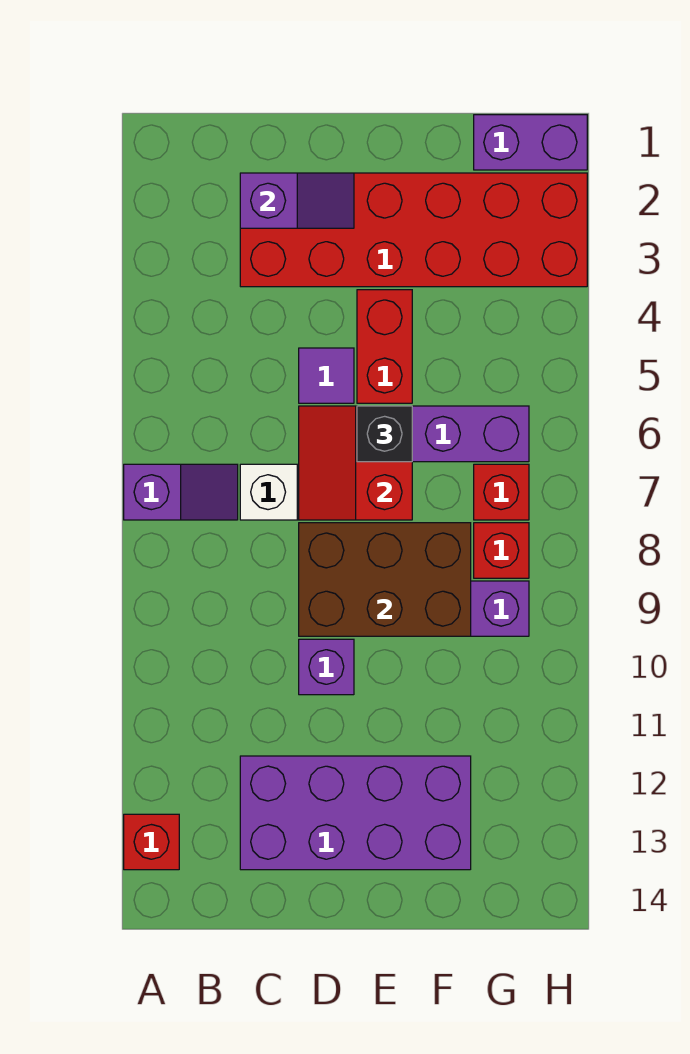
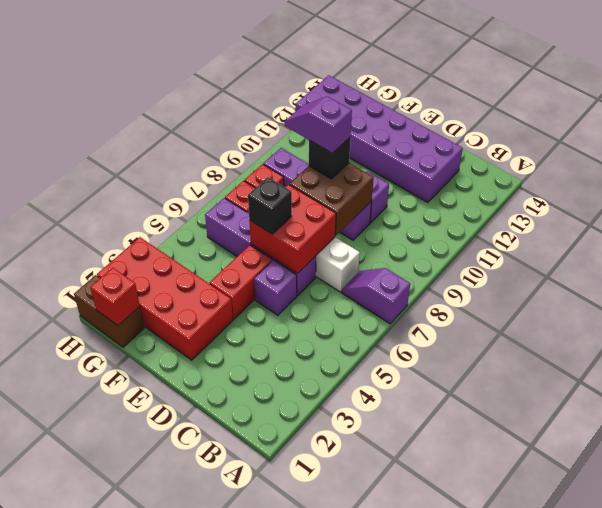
red 1x1 brick [124,814,179,870] -> red 1x1 brick moved to [90,268,140,326]
red 2x6 brick [240,173,587,287] -> red 2x4 brick [97,237,233,360]
purple 1x2 slope [240,173,354,228] -> purple 1x2 slope moved to [285,96,352,153]
purple 2x4 brick [240,756,471,870] -> purple 2x6 brick [296,75,463,203]
purple 1x1 tile [299,348,354,403] -> purple 1x1 brick [254,260,297,315]
red 2x2 slope [299,406,412,520] -> red 2x2 brick [249,184,336,274]
brown 2x3 brick [299,523,471,636] -> brown 2x2 brick [289,163,374,235]
none -> black 1x1 brick [309,137,351,179]
purple 1x2 brick [474,115,587,170] -> brown 1x2 brick [74,275,144,347]

